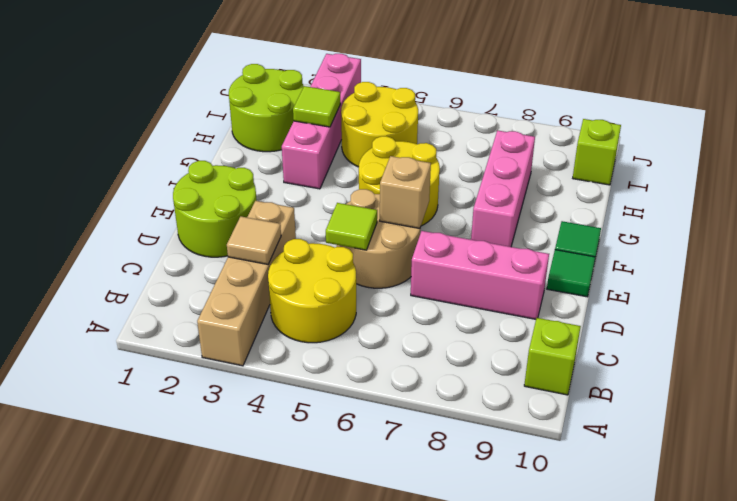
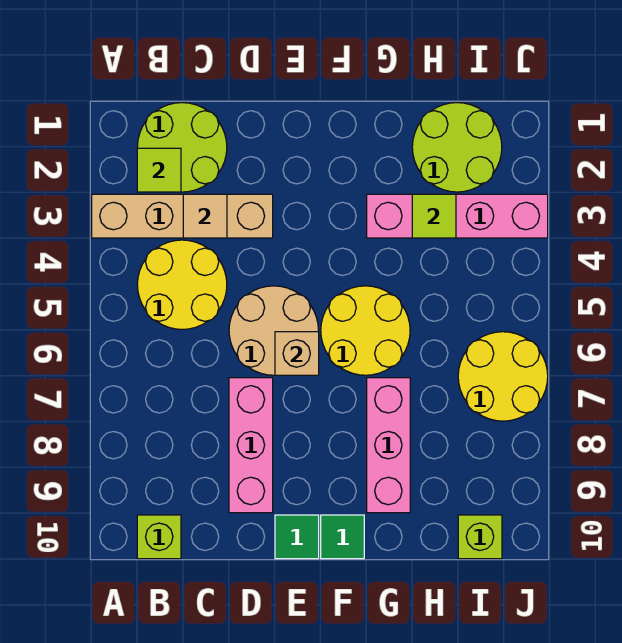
lime 2x2 round brick [173,161,257,257] -> lime 2x2 round brick moved to [137,103,227,192]
lime 1x1 tile [326,203,377,250] -> lime 1x1 tile moved to [137,148,181,192]
pink 1x3 brick [471,130,535,247] -> pink 1x3 brick turned to [367,378,410,513]
yellow 2x2 round brick [341,82,418,167] -> yellow 2x2 round brick moved to [458,332,548,421]

